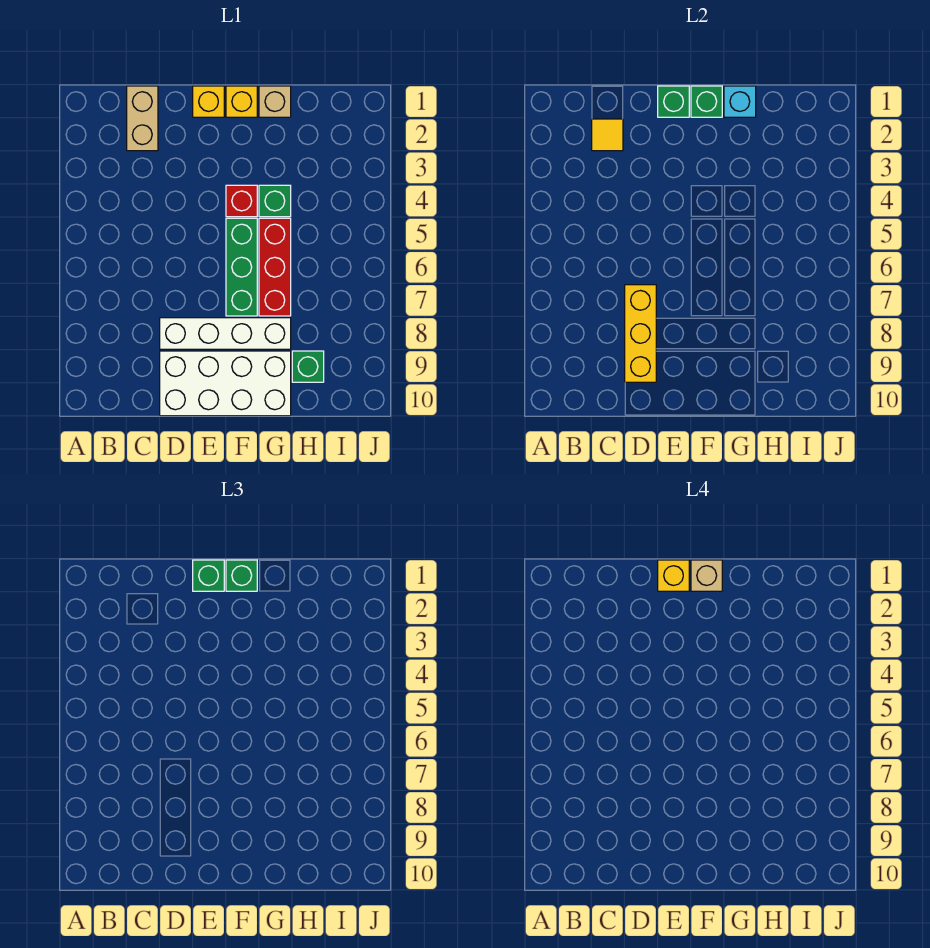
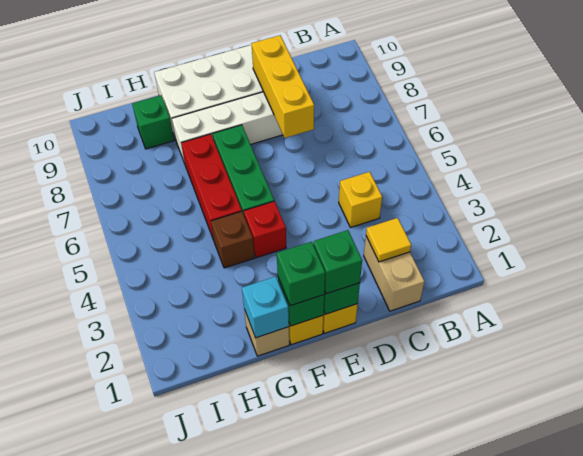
yellow 1x1 brick [658,560,689,591] -> yellow 1x1 brick moved to [339,172,382,228]
tan 1x1 brick [691,560,722,591] -> none
green 1x1 brick [259,185,291,217] -> brown 1x1 brick [211,211,255,268]

